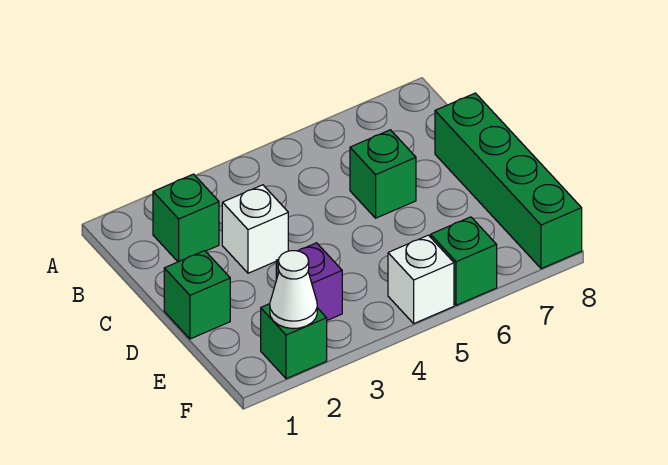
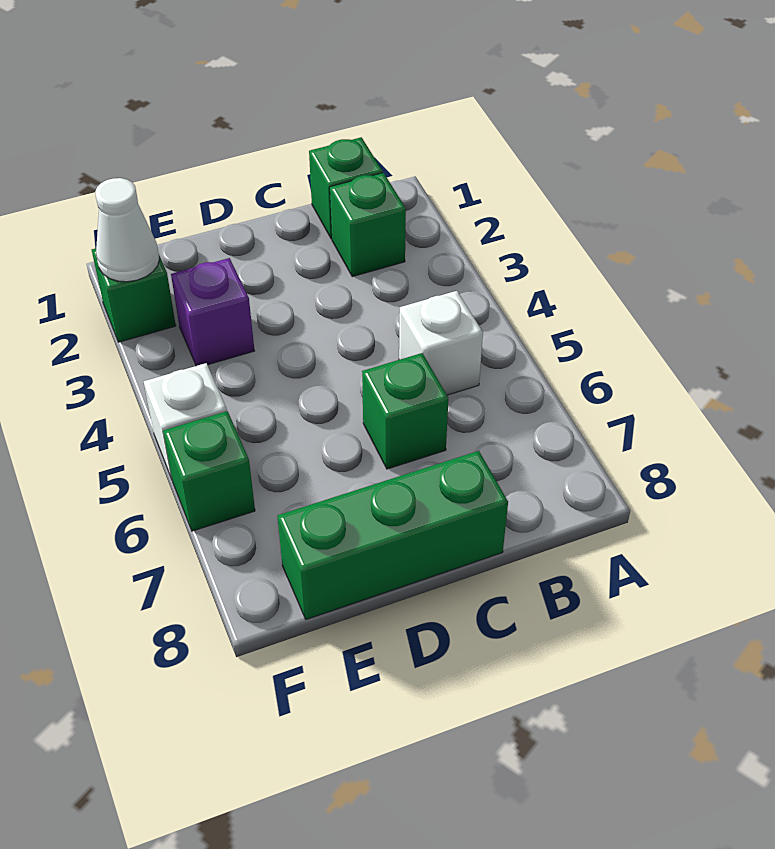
white 1x1 brick [222,185,288,273] -> white 1x1 brick moved to [399,291,483,395]
green 1x4 brick [435,93,582,269] -> green 1x3 brick [277,451,508,619]
green 1x1 brick [164,251,230,339] -> green 1x1 brick moved to [309,137,383,239]

